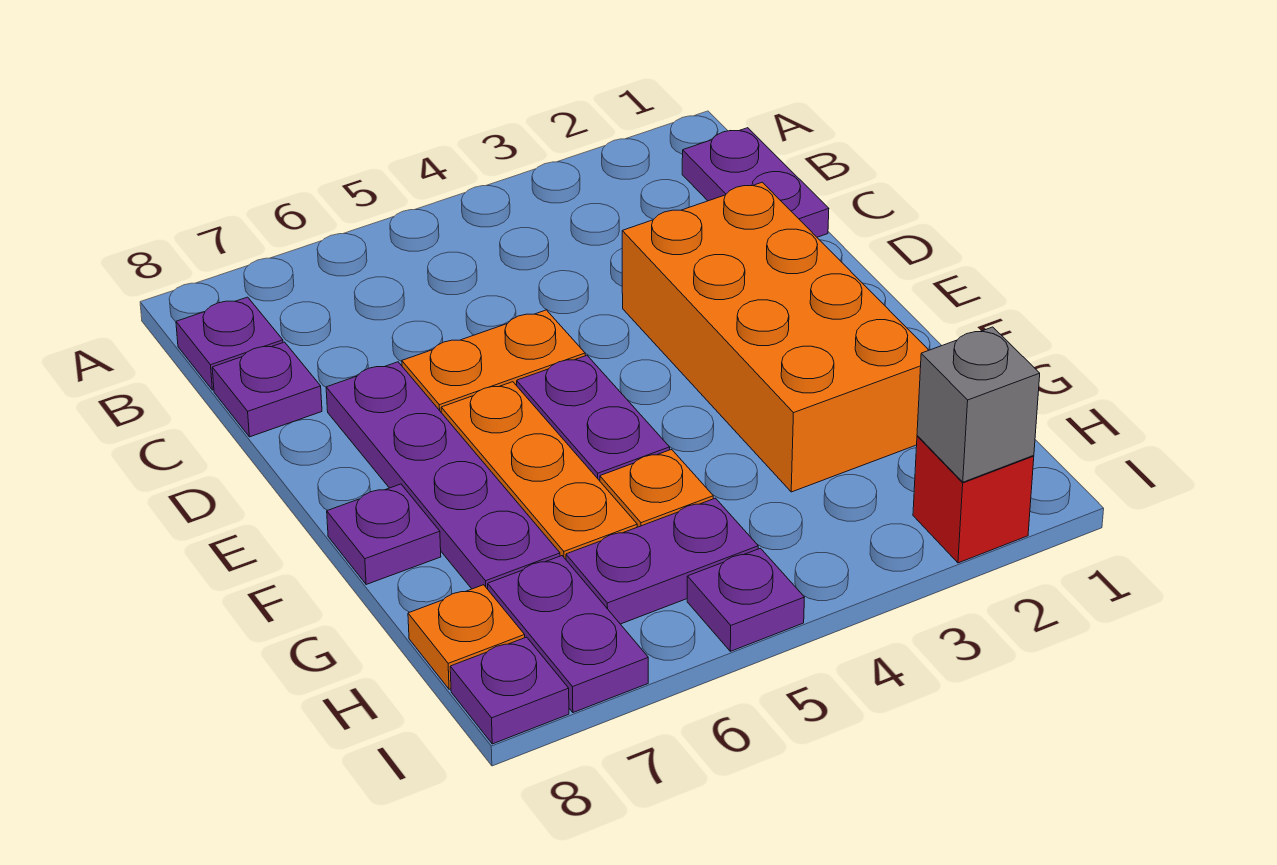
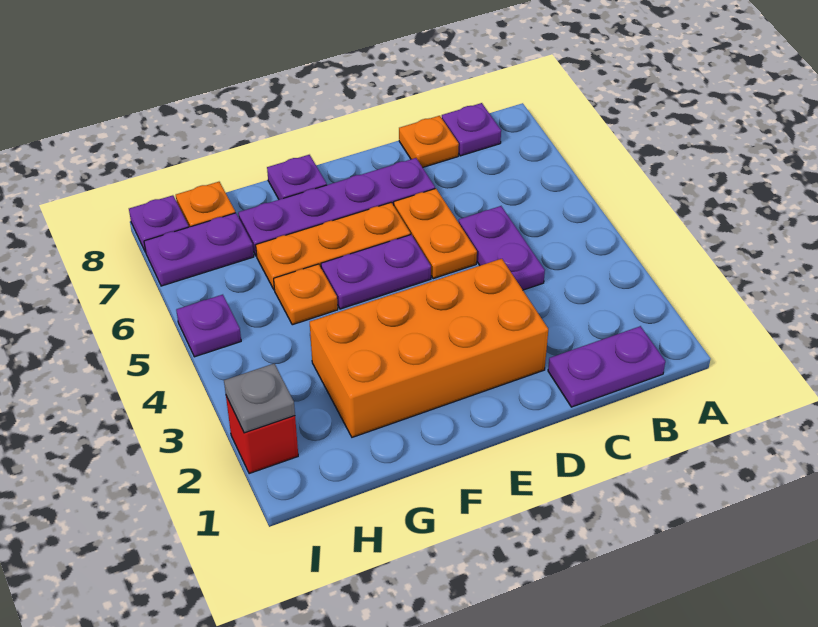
purple 1x1 plate [212,342,322,437] -> orange 1x1 plate [399,116,459,167]
purple 1x2 plate [566,498,758,624] -> purple 1x2 plate moved to [459,206,545,290]
grey 1x1 brick [917,327,1040,482] -> grey 1x1 plate [224,364,295,433]

